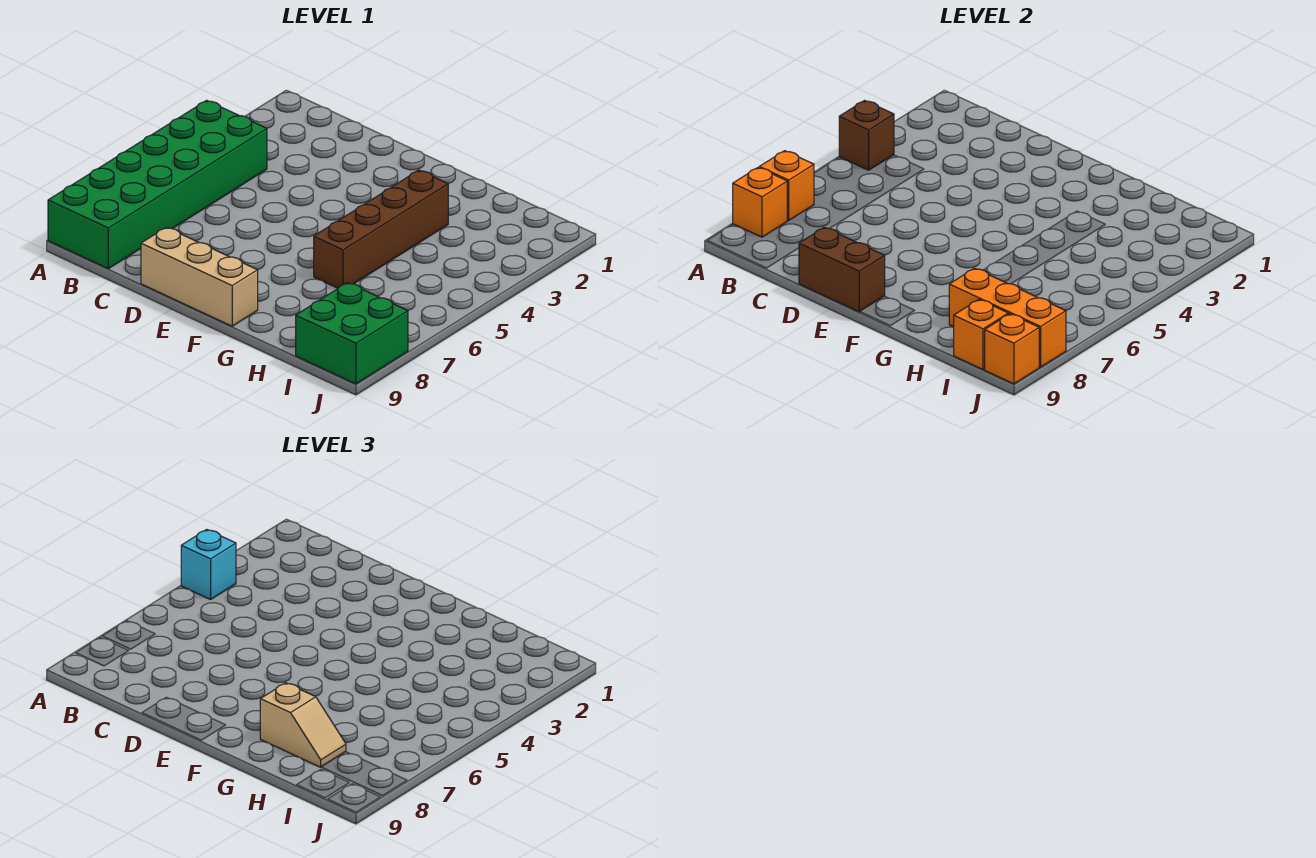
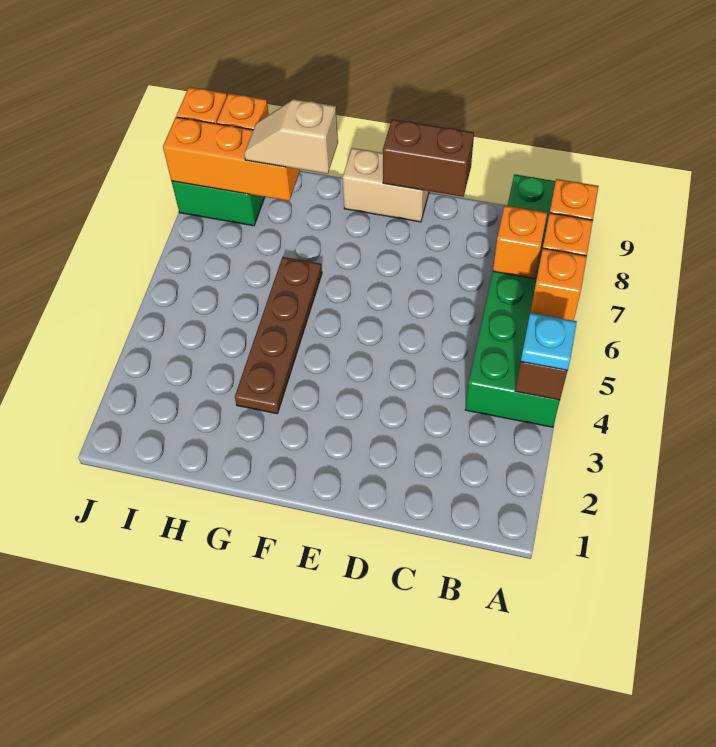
cyan 1x1 brick [181,529,236,600] -> cyan 1x1 plate [521,313,577,370]
none -> orange 1x1 brick [530,248,587,321]
none -> orange 1x1 brick [493,206,547,279]
tan 1x3 brick [141,227,258,326] -> tan 1x2 brick [343,148,429,222]
brown 1x4 brick [314,170,448,288] -> brown 1x4 plate [235,257,322,414]

